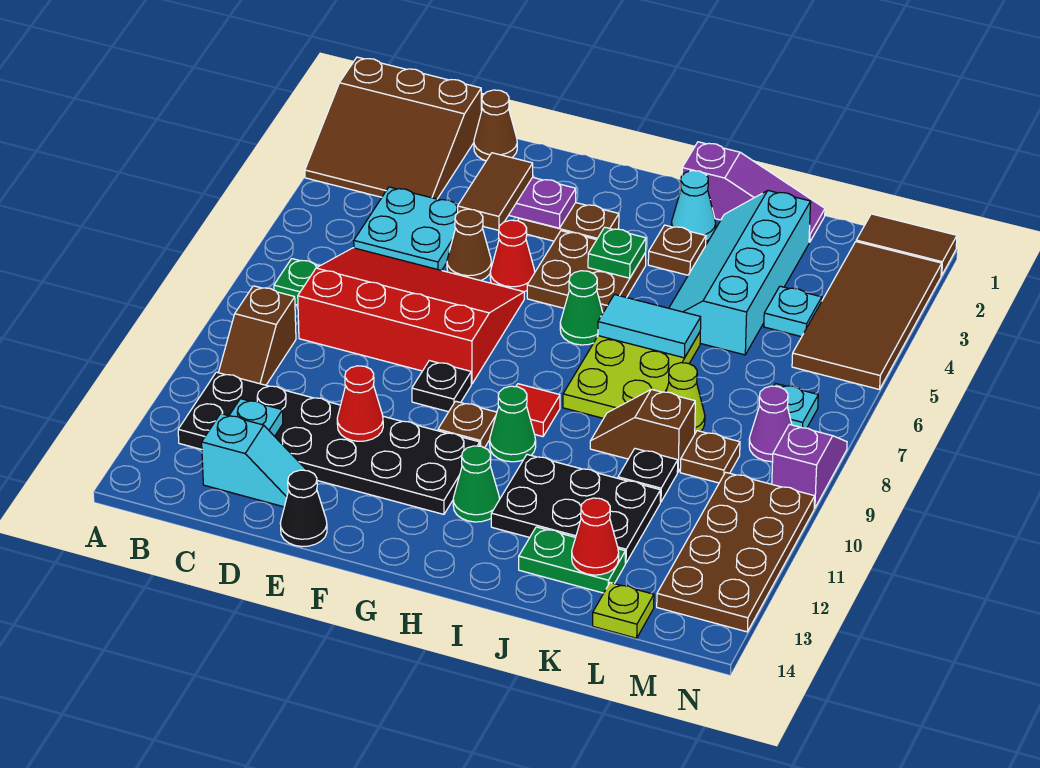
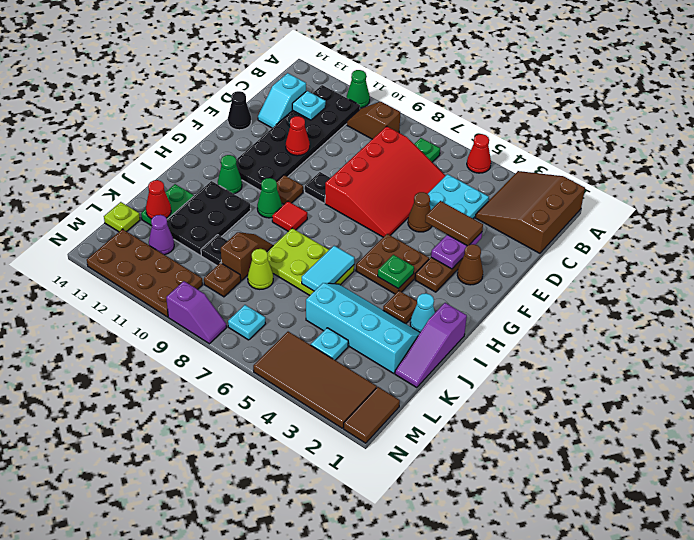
brown 1x1 cone [474,90,517,161] -> brown 1x1 cone moved to [457,244,483,285]
red 1x1 cone [490,220,535,292] -> red 1x1 cone moved to [467,134,491,173]
green 1x1 cone [560,271,603,345] -> green 1x1 cone moved to [347,70,370,108]
purple 1x1 cone [749,386,792,462] -> purple 1x1 cone moved to [149,215,174,255]

